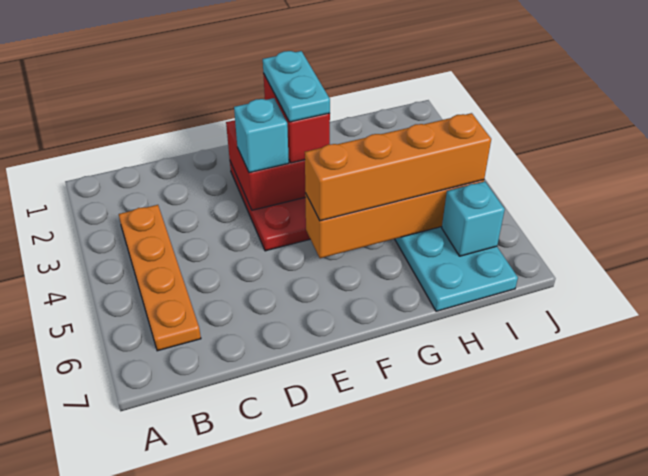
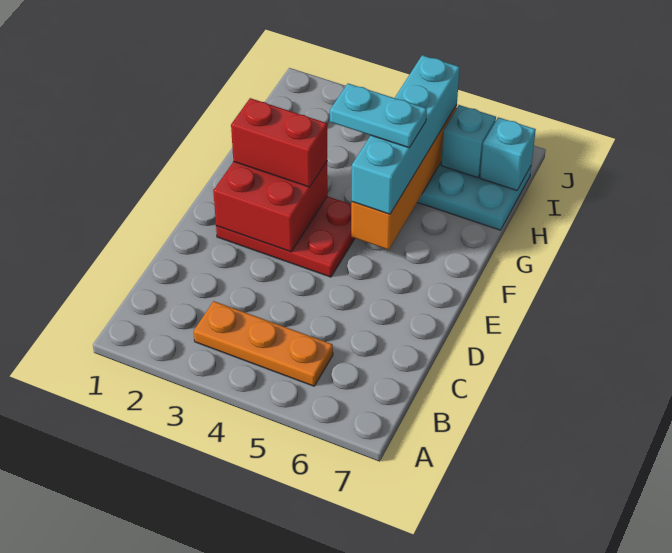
orange 1x4 plate [119,205,201,351] -> orange 1x3 plate [194,301,333,386]
cyan 1x1 brick [234,98,289,173] -> cyan 1x1 brick moved to [480,117,536,190]
cyan 1x2 plate [263,51,330,122] -> cyan 1x2 plate moved to [330,83,427,148]
orange 1x4 brick [305,113,491,221] -> cyan 1x4 brick [352,55,460,214]

